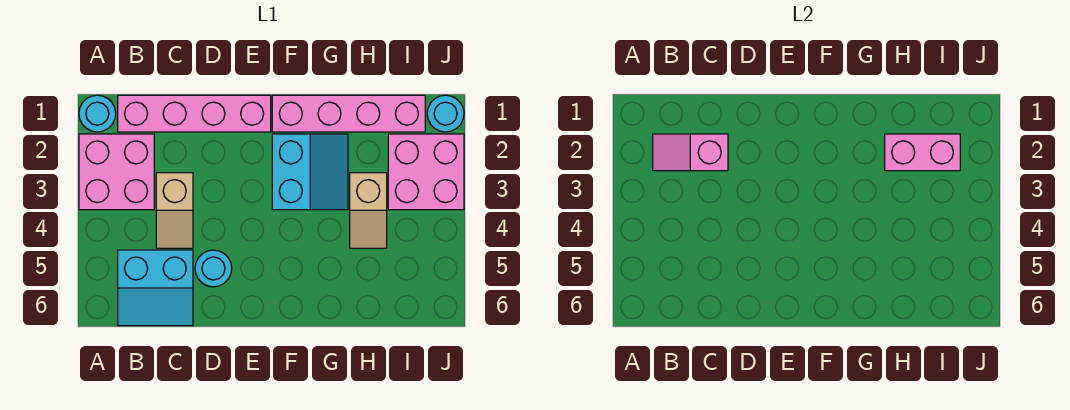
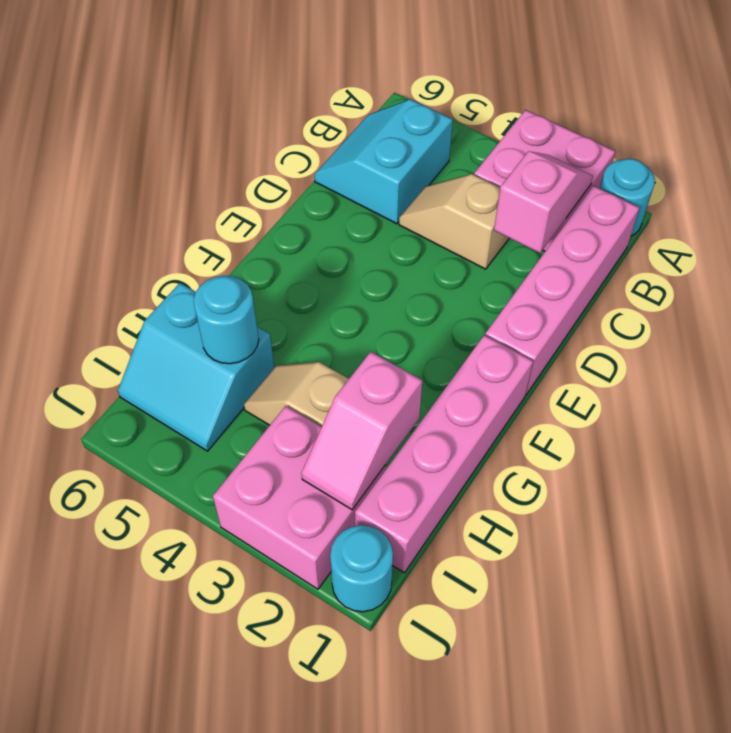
cyan 1x1 round brick [195,250,232,287] -> cyan 1x1 round brick moved to [194,276,259,364]
cyan 2x2 slope [272,134,348,210] -> cyan 2x2 slope moved to [118,283,274,451]
pink 1x2 brick [885,134,960,171] -> pink 1x2 slope [301,352,422,510]

